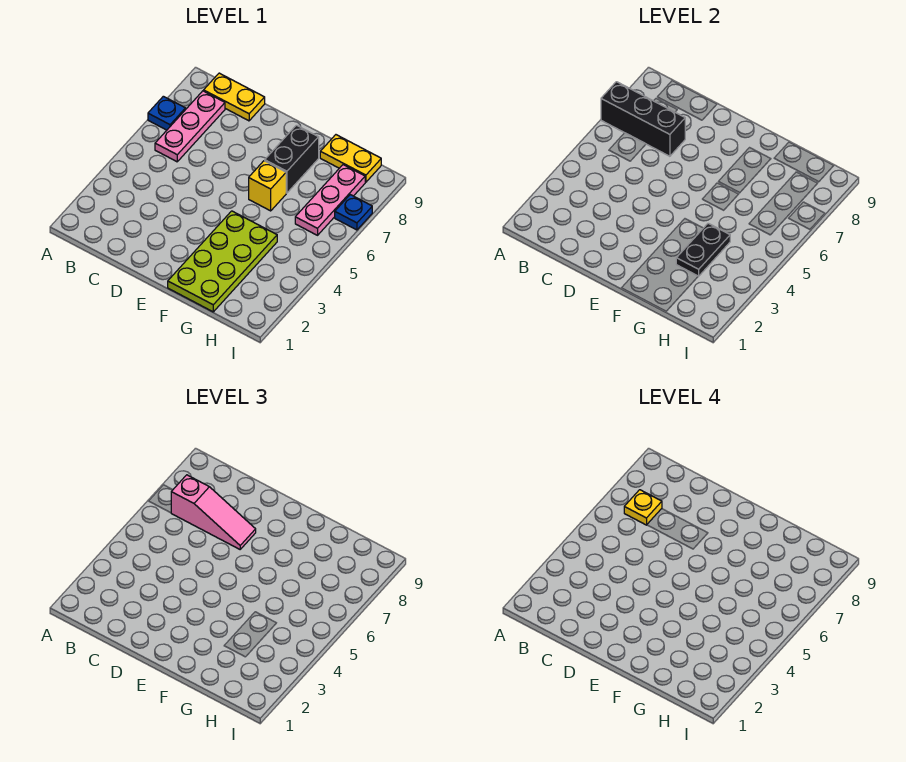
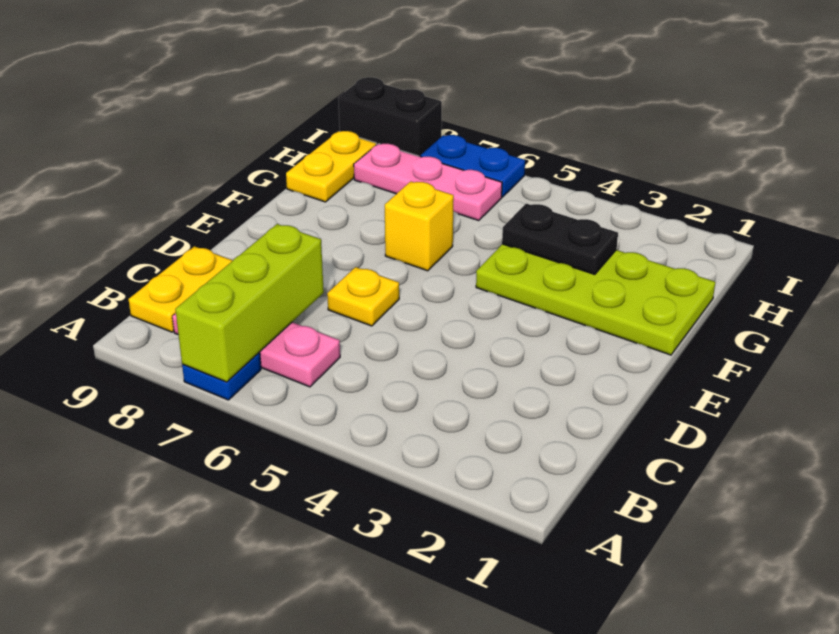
black 1x3 brick [601,82,685,156] -> lime 1x3 brick [175,224,324,382]
pink 1x3 slope [171,475,256,549] -> none
yellow 1x1 plate [624,490,662,525] -> yellow 1x1 plate moved to [327,267,399,326]
black 1x2 brick [265,125,319,193] -> black 1x2 brick moved to [338,77,442,156]
blue 1x1 plate [335,195,372,230] -> blue 1x2 plate [420,135,525,197]

